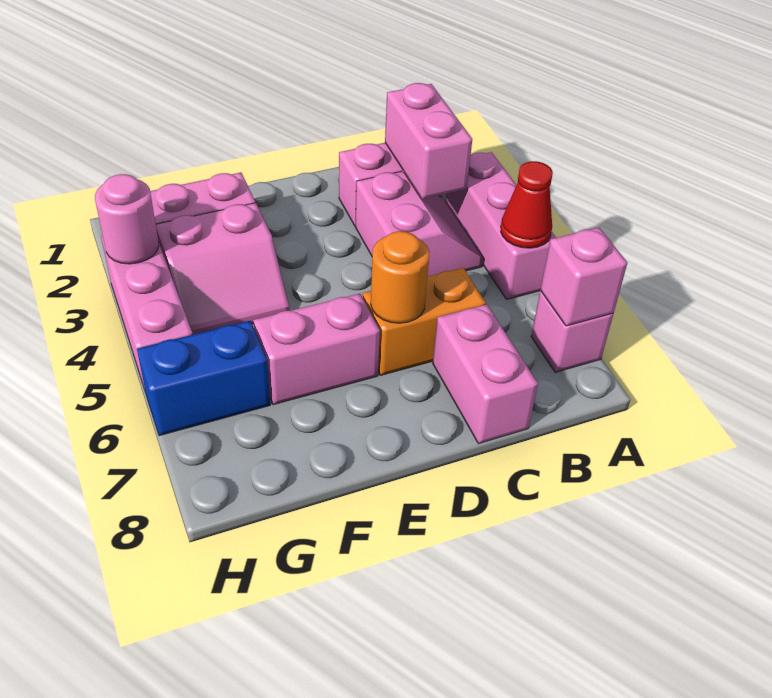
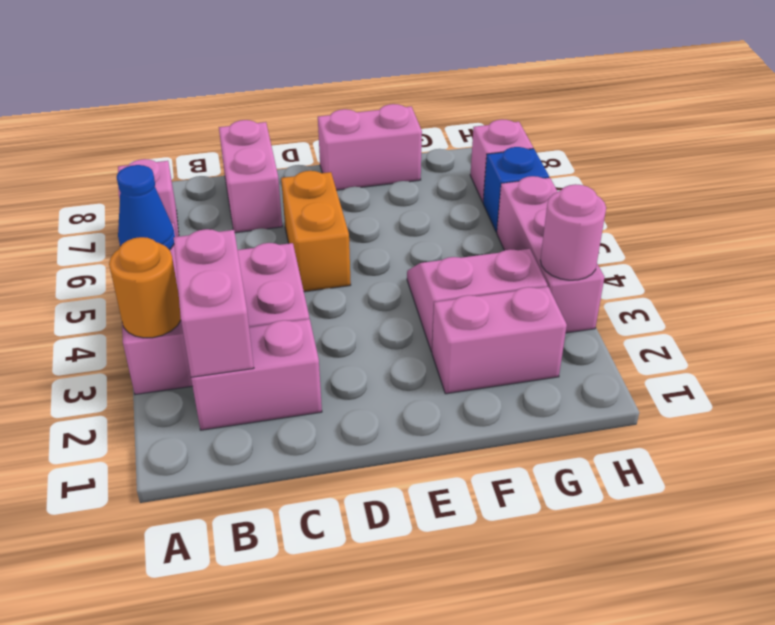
red 1x1 cone [501,161,553,248] -> blue 1x1 cone [117,165,175,250]
pink 1x1 brick [540,228,627,326] -> pink 1x1 brick moved to [470,119,533,202]
orange 1x2 brick [363,268,486,375] -> orange 1x2 brick turned to [281,171,351,292]
orange 1x1 round brick [371,231,430,323] -> orange 1x1 round brick moved to [109,237,181,338]
pink 1x2 brick [253,294,380,405] -> pink 1x2 brick moved to [318,104,422,190]
blue 1x2 brick [137,321,270,436] -> blue 1x1 brick [483,147,549,232]

